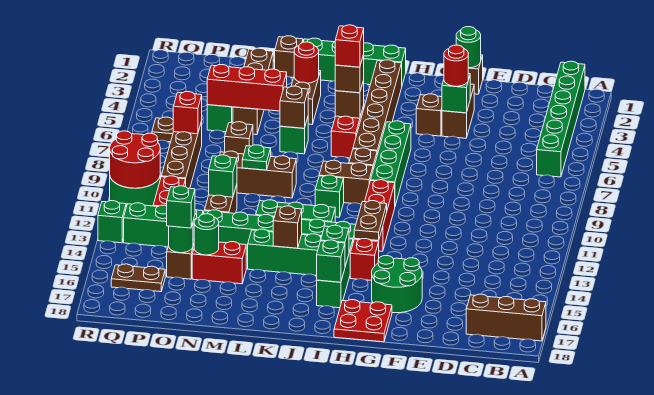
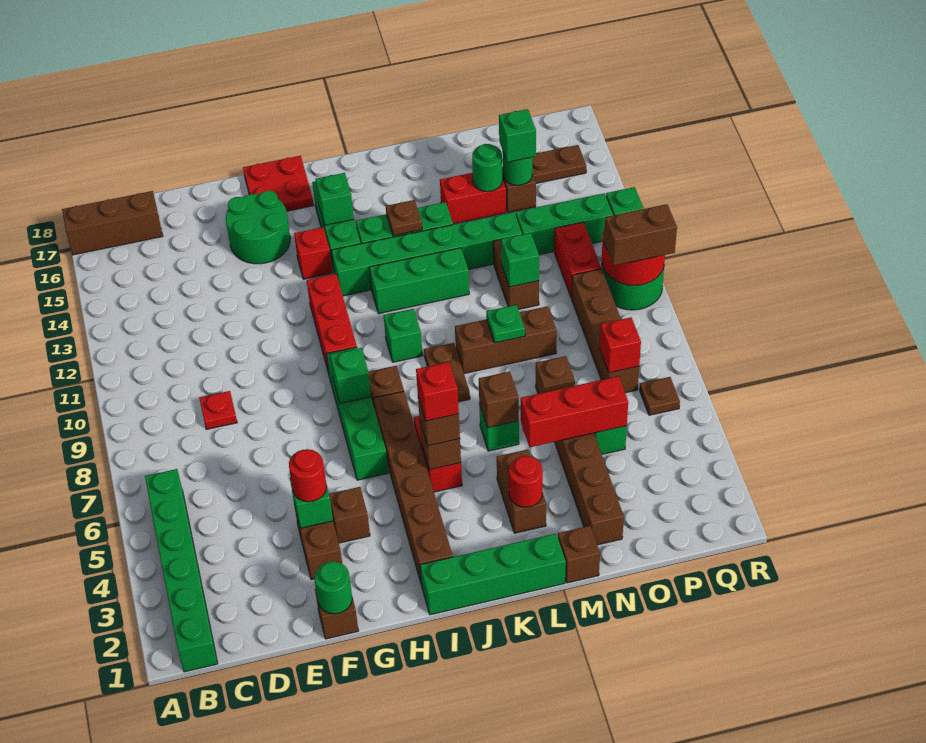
none -> red 1x1 plate [199,391,237,430]
brown 1x2 plate [354,201,387,241] -> brown 1x2 plate moved to [424,343,470,402]
brown 1x2 brick [319,160,373,204] -> brown 1x2 brick moved to [604,204,677,266]
green 1x1 brick [317,240,345,282] -> green 1x1 brick moved to [330,348,371,403]
brown 1x1 brick [273,206,302,248] -> brown 1x1 plate [386,200,422,236]

